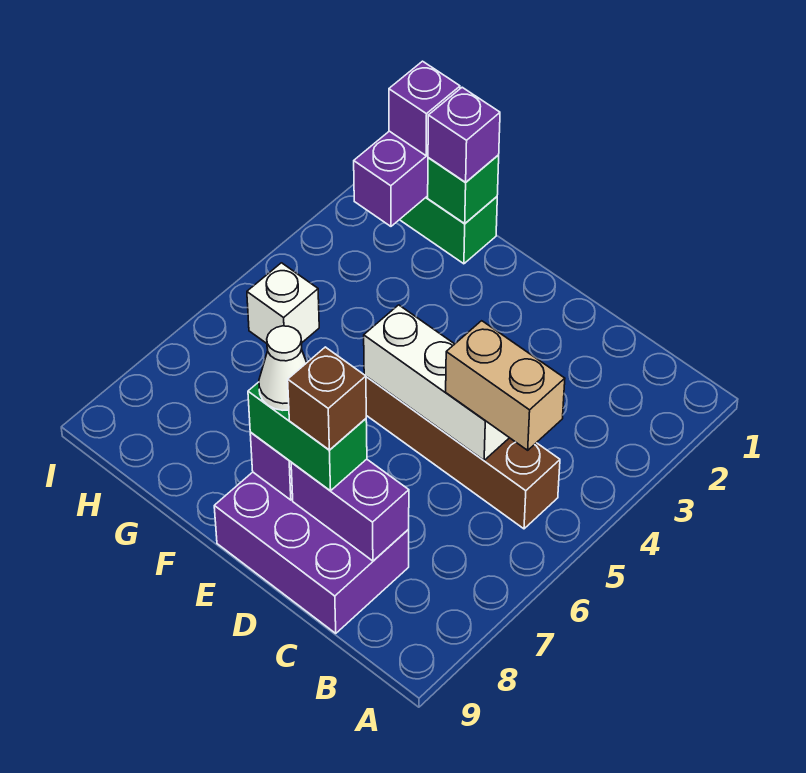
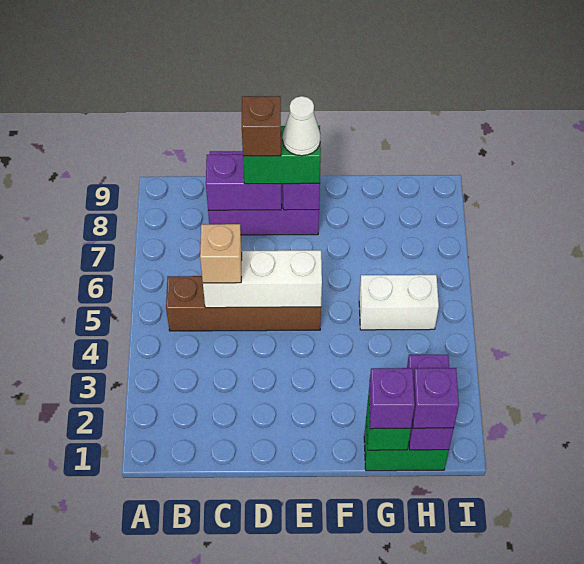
tan 1x2 brick [446,321,565,450] -> tan 1x1 brick [200,224,242,283]
white 1x1 brick [247,263,319,343] -> white 1x2 brick [359,275,439,330]

